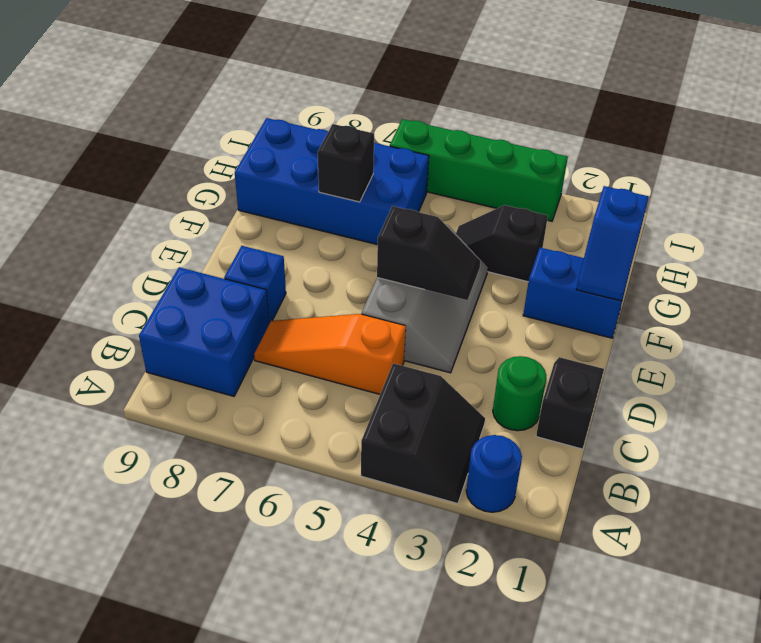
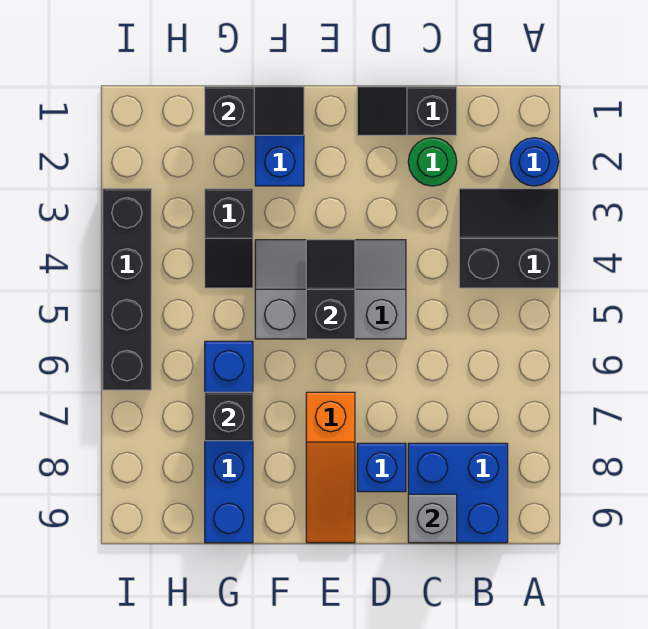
orange 1x3 slope [254,314,406,394] -> orange 1x3 slope moved to [306,392,355,543]
none -> grey 1x1 brick [408,494,457,543]
blue 1x2 slope [576,186,649,301] -> black 1x2 slope [205,87,304,135]
blue 2x4 brick [235,118,429,245] -> blue 1x4 brick [205,341,253,543]
green 1x4 brick [390,119,568,221] -> black 1x4 brick [103,189,151,390]

